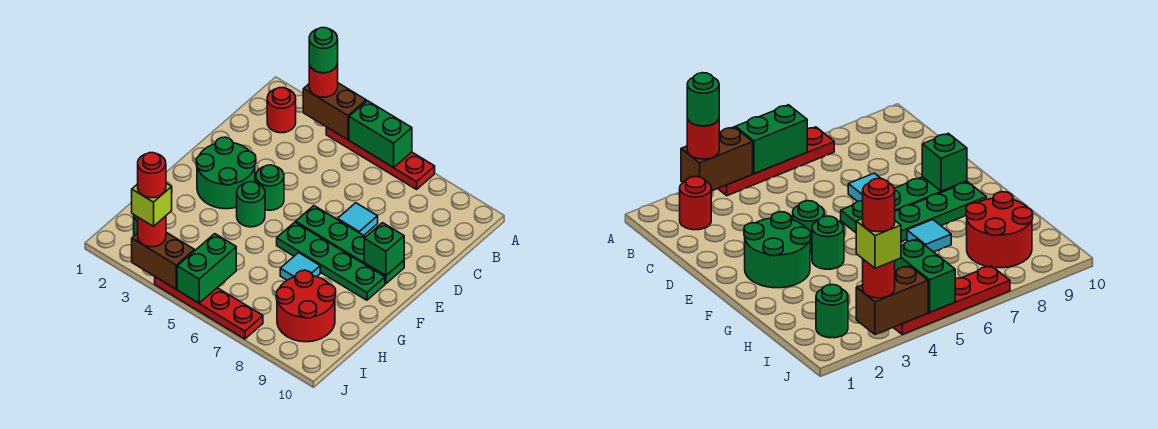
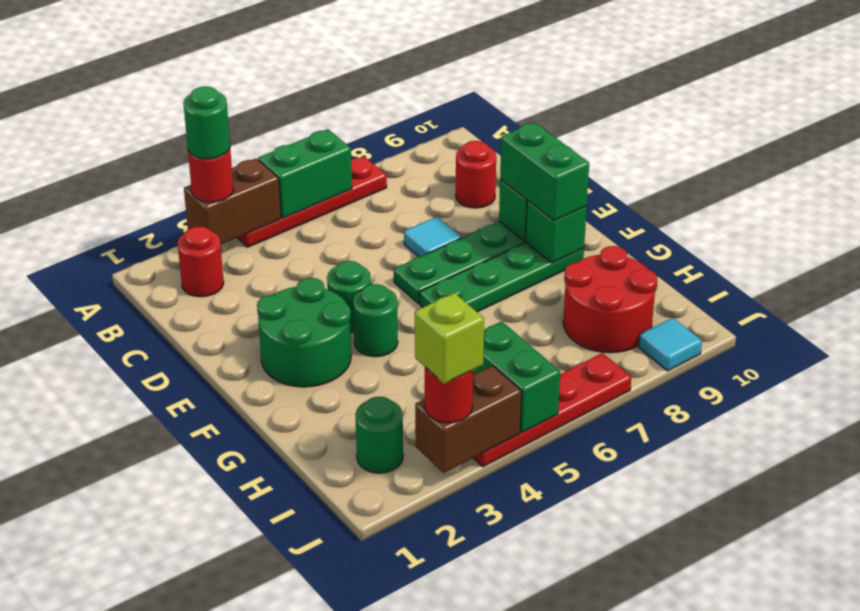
none -> green 1x2 brick [500,122,589,221]
none -> green 1x1 brick [526,201,587,263]
cyan 1x1 tile [280,253,320,280] -> cyan 1x1 tile moved to [639,318,702,371]
red 1x1 round brick [138,153,166,198] -> red 1x1 round brick moved to [456,141,496,208]

